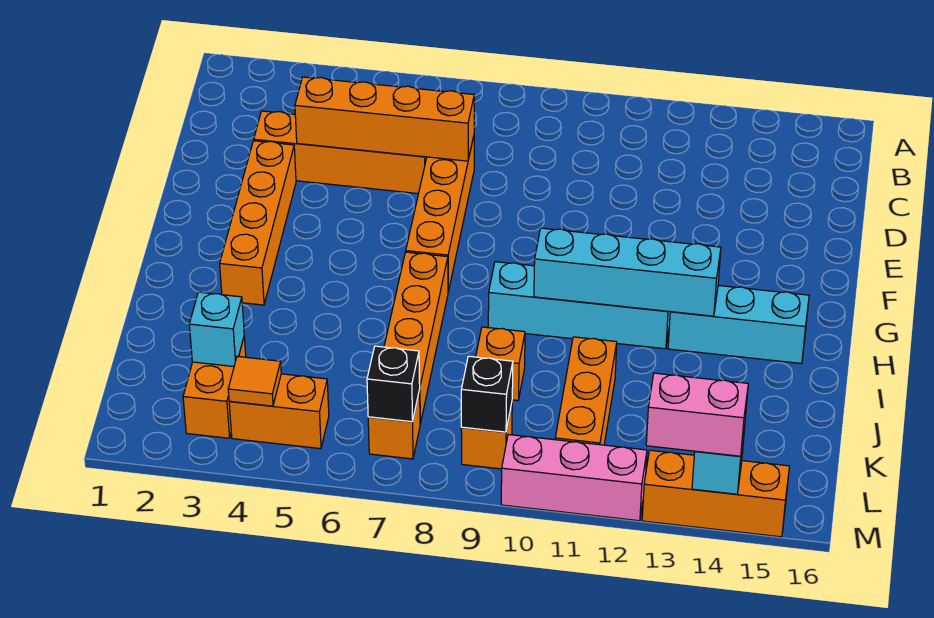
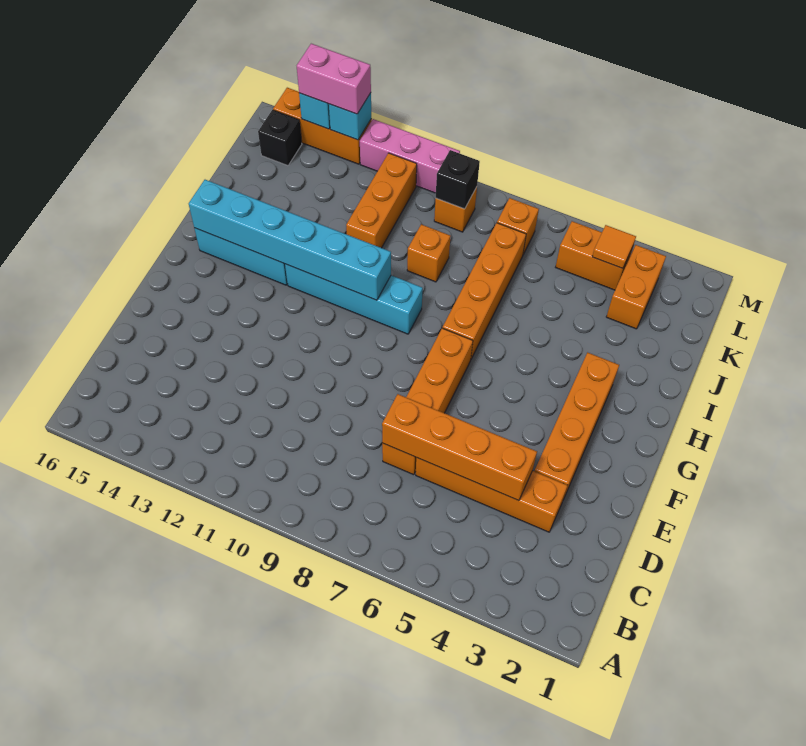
cyan 1x4 brick [534,228,721,316] -> cyan 1x6 brick [189,180,391,300]
cyan 1x1 brick [189,292,244,367] -> cyan 1x1 brick moved to [329,93,371,140]
black 1x1 brick [367,346,420,422] -> black 1x1 brick moved to [258,110,302,166]

